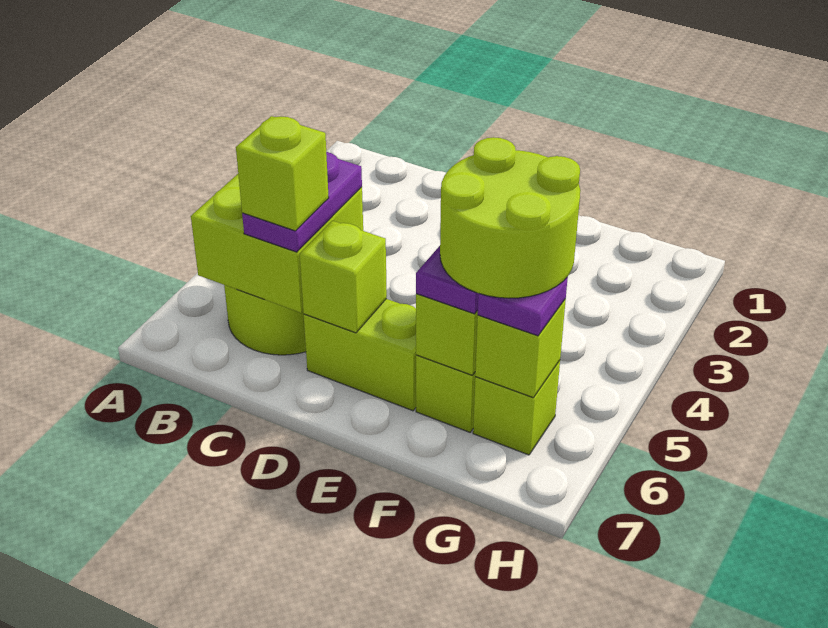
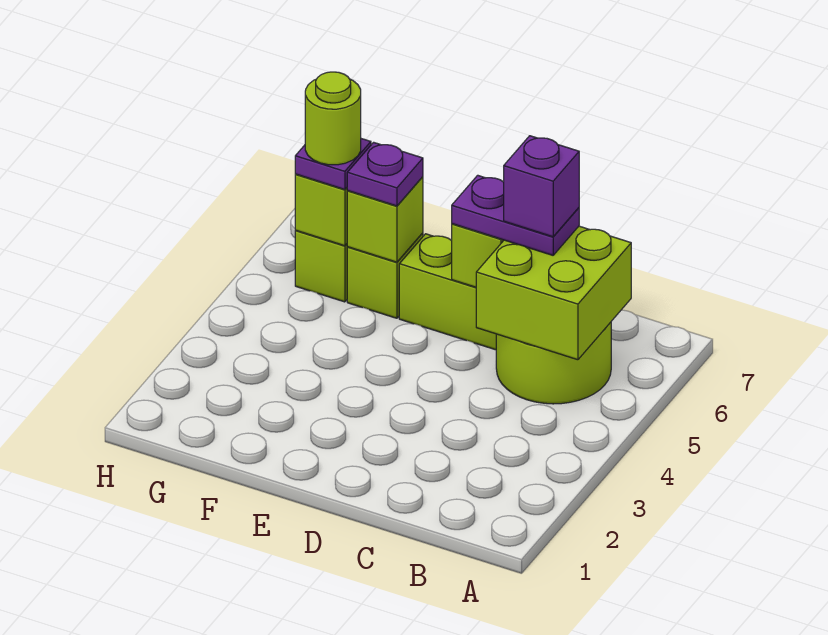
purple 1x2 plate [242,152,362,252] -> purple 1x2 plate turned to [452,175,579,255]
lime 1x1 brick [236,116,329,231] -> purple 1x1 brick [504,136,579,237]
lime 2x2 round brick [440,137,580,298] -> lime 1x1 round brick [305,72,361,165]

